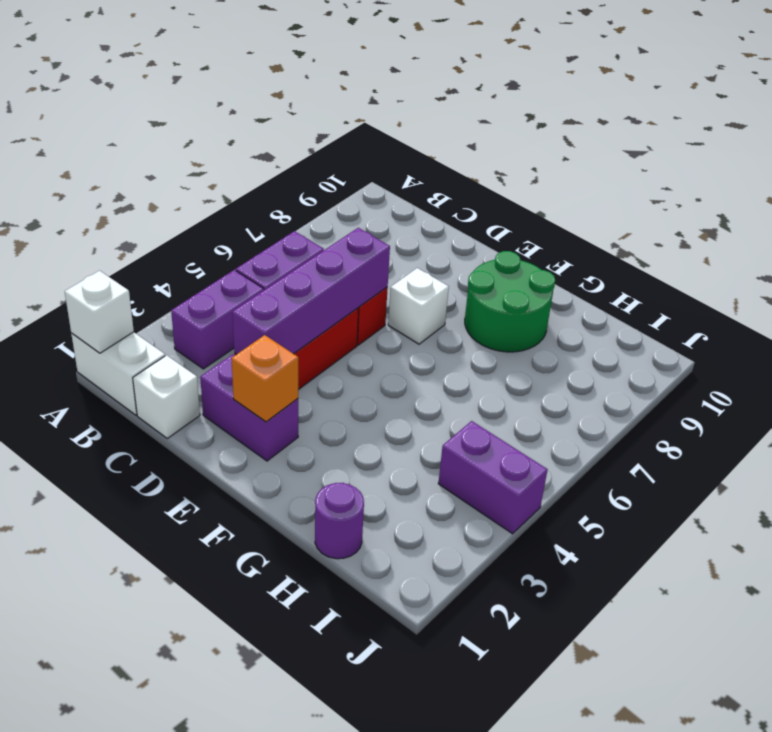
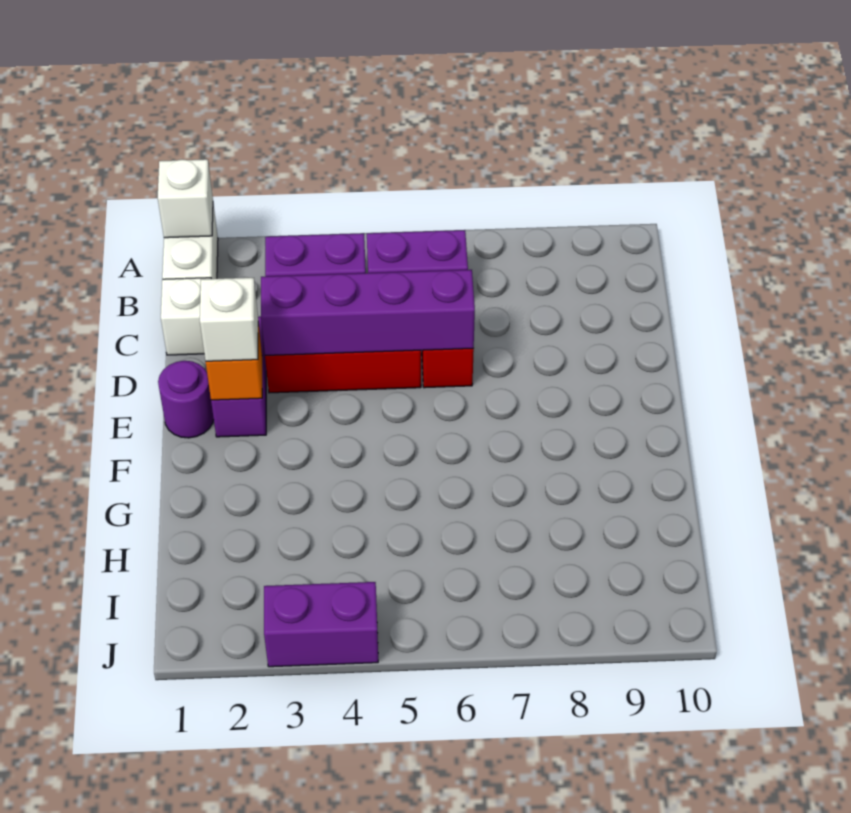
white 1x1 brick [388,268,449,344] -> white 1x1 brick moved to [200,278,258,361]
green 2x2 round brick [465,251,555,352] -> none
purple 1x1 round brick [315,483,364,559] -> purple 1x1 round brick moved to [158,361,214,438]
purple 1x2 brick [438,421,547,534] -> purple 1x2 brick turned to [264,582,378,667]

